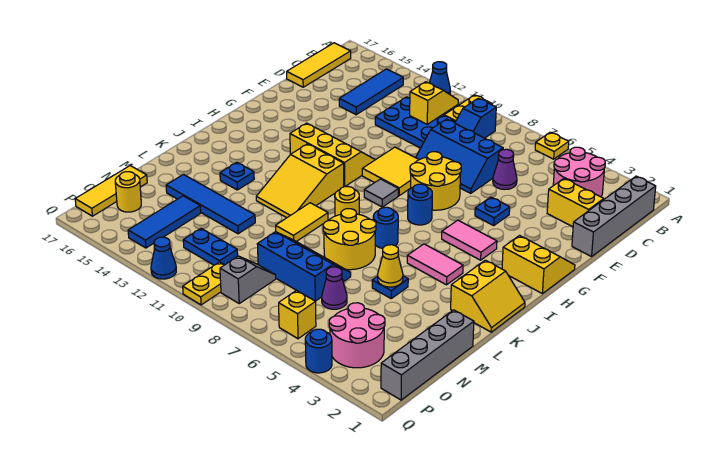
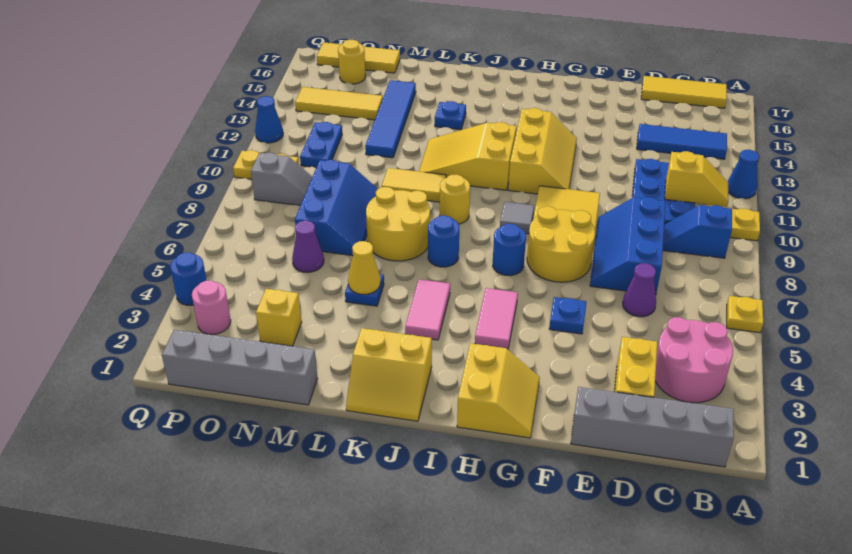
blue 1x3 tile [128,196,201,248] -> yellow 1x3 tile [295,87,383,120]
pink 2x2 round brick [329,303,385,368] -> pink 1x1 round brick [192,281,231,334]
yellow 1x1 brick [279,290,316,339] -> yellow 1x1 brick moved to [256,289,302,346]

